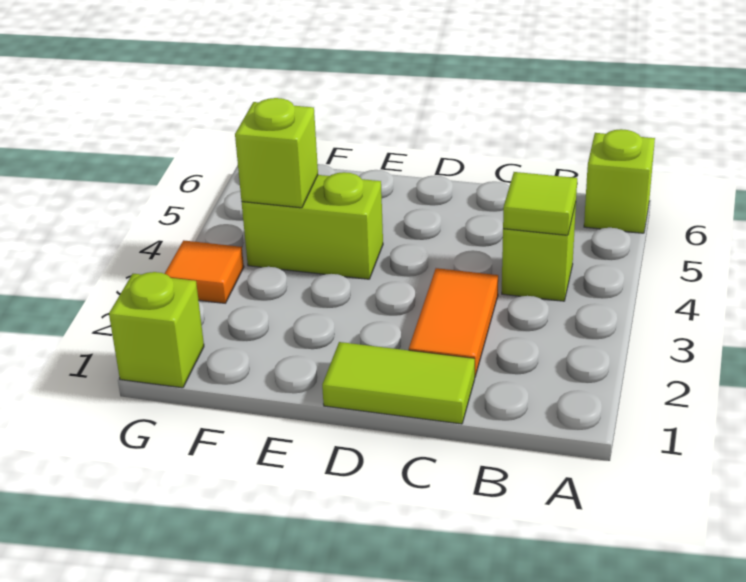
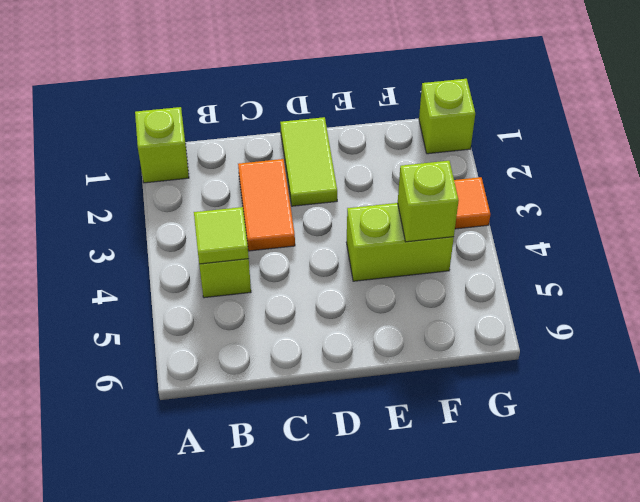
lime 1x1 brick [584,129,655,233] -> lime 1x1 brick moved to [135,107,189,183]
lime 1x2 tile [322,342,475,424] -> lime 1x2 tile turned to [280,117,337,206]

